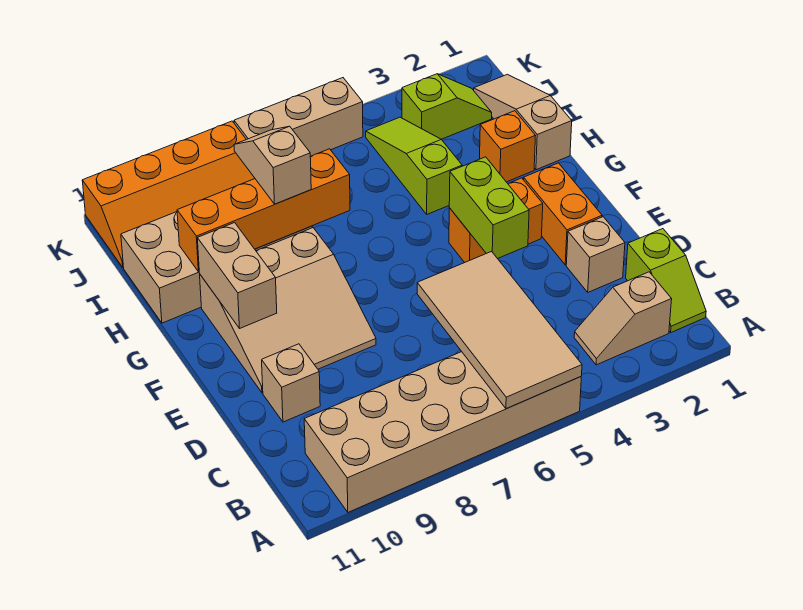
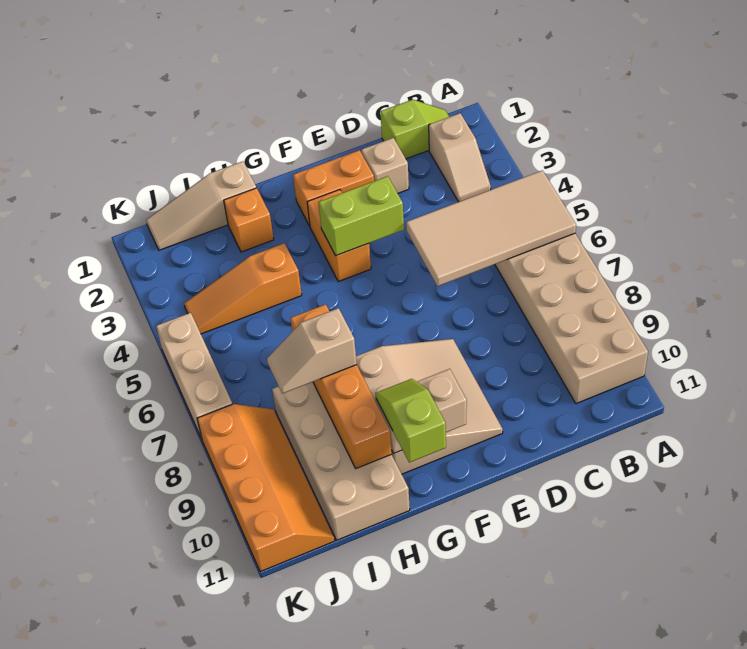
tan 1x1 brick [262,344,320,422] -> none
lime 1x3 slope [366,117,462,214] -> orange 1x3 slope [184,243,302,334]
lime 1x2 slope [402,74,492,139] -> lime 1x2 slope moved to [375,379,446,463]

